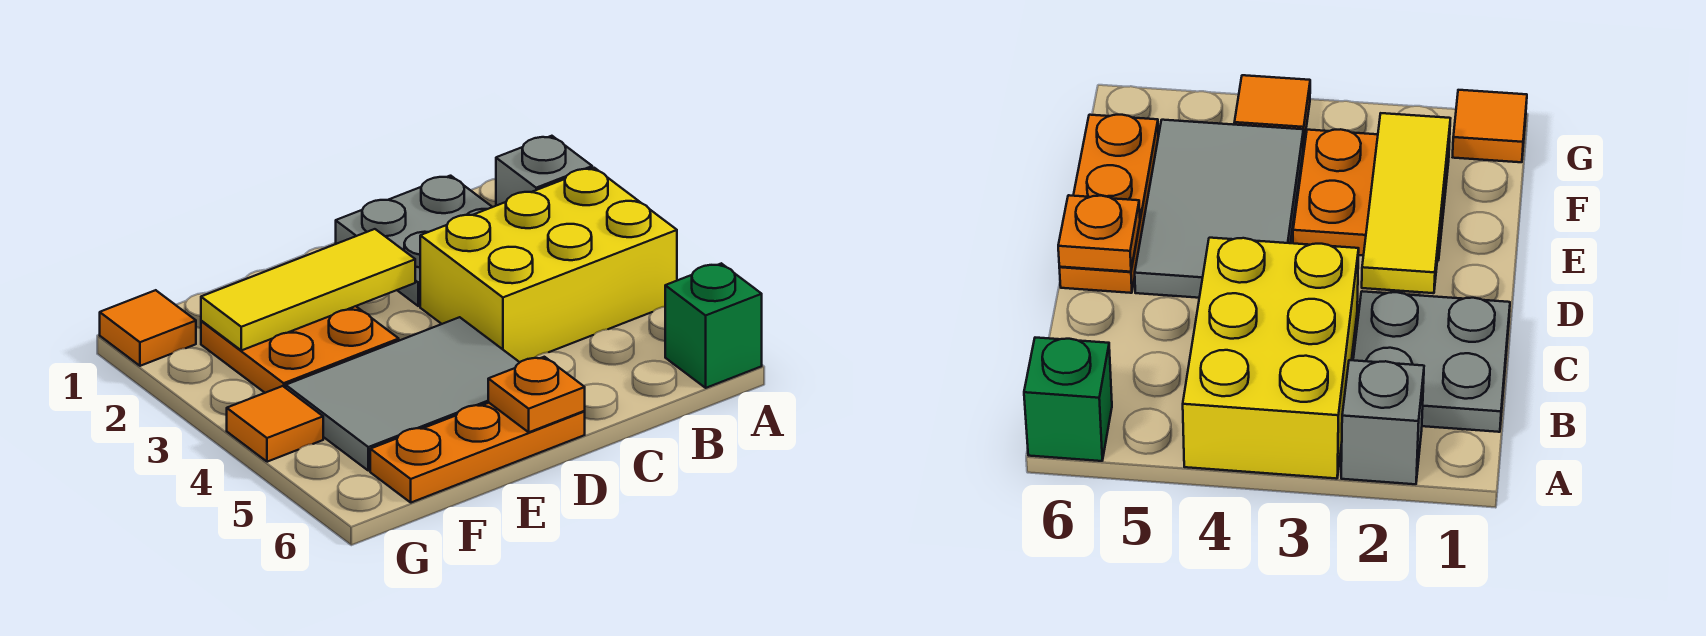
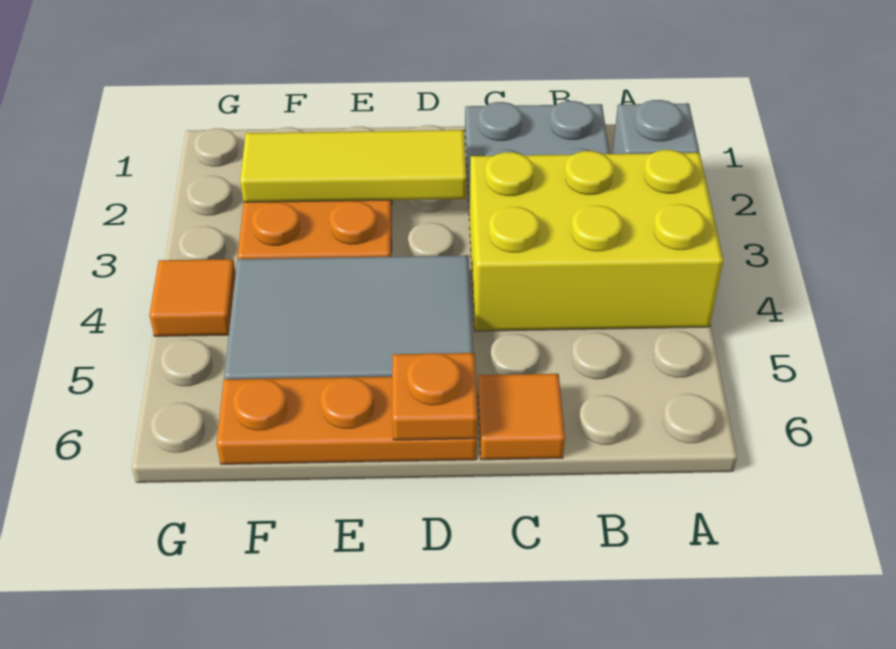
green 1x1 brick [665,263,762,388] -> none
orange 1x1 tile [100,290,196,366] -> orange 1x1 tile moved to [478,374,565,460]

